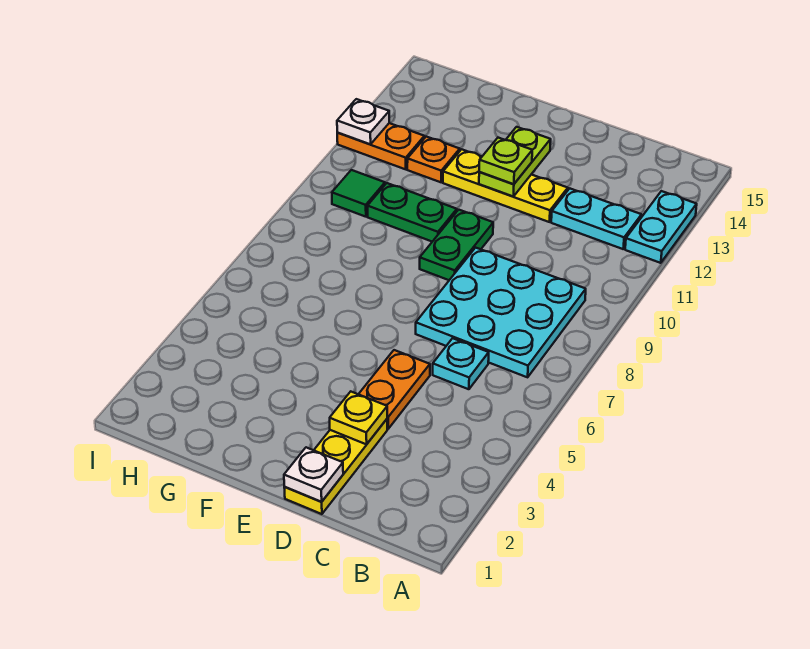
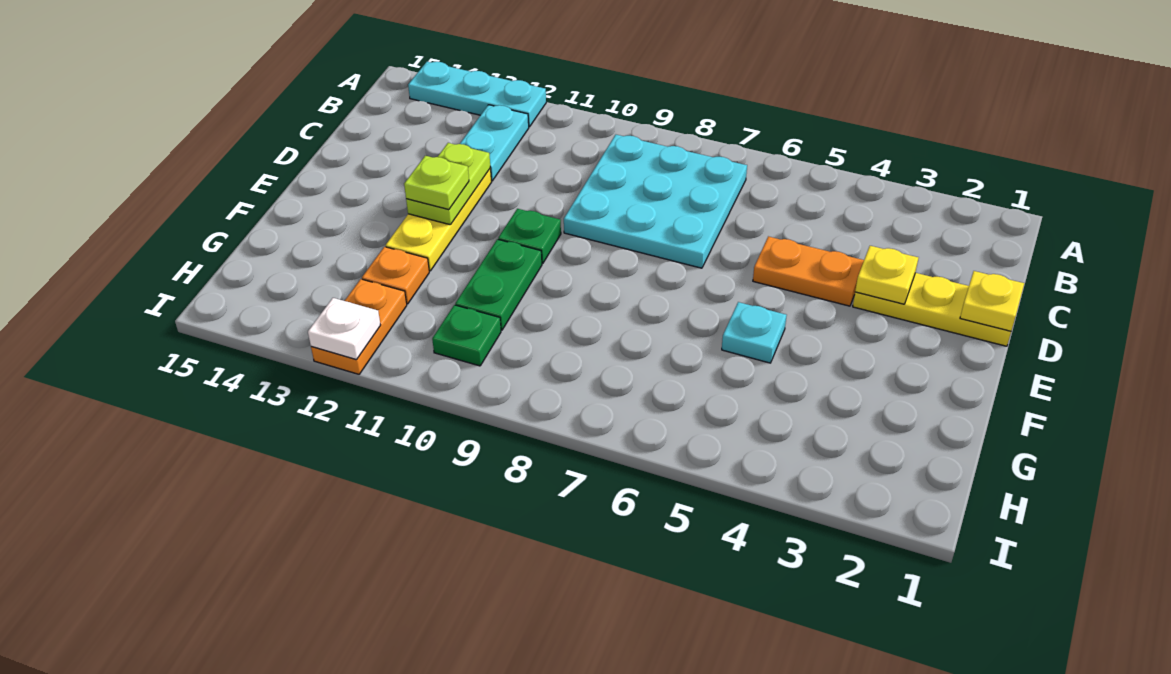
cyan 1x2 plate [625,191,697,263] -> cyan 1x3 plate [408,62,546,127]
cyan 1x1 plate [433,338,489,389] -> cyan 1x1 plate moved to [722,302,787,363]
white 1x1 plate [284,447,343,502] -> yellow 1x1 plate [960,271,1024,331]
green 1x2 plate [420,210,493,280] -> green 1x1 plate [498,209,561,264]
lime 1x2 plate [479,127,551,196] -> lime 1x2 plate turned to [406,143,490,225]
green 1x1 tile [332,170,385,217] -> green 1x1 plate [432,305,501,366]

